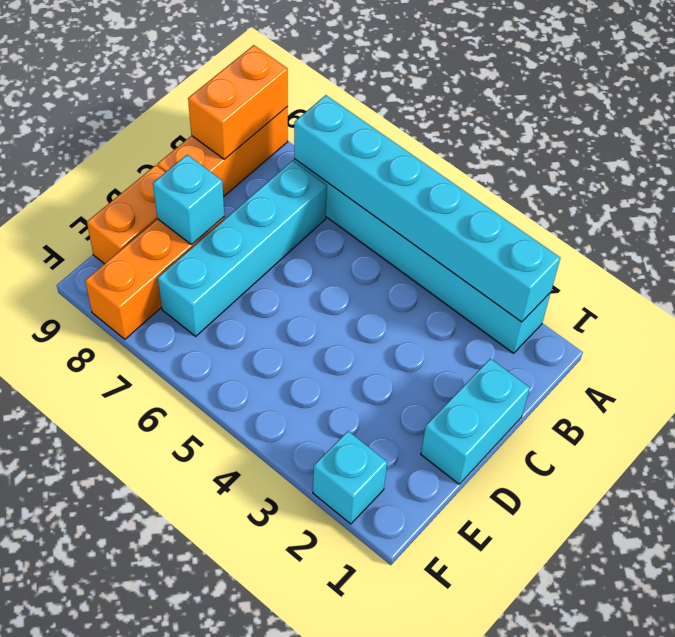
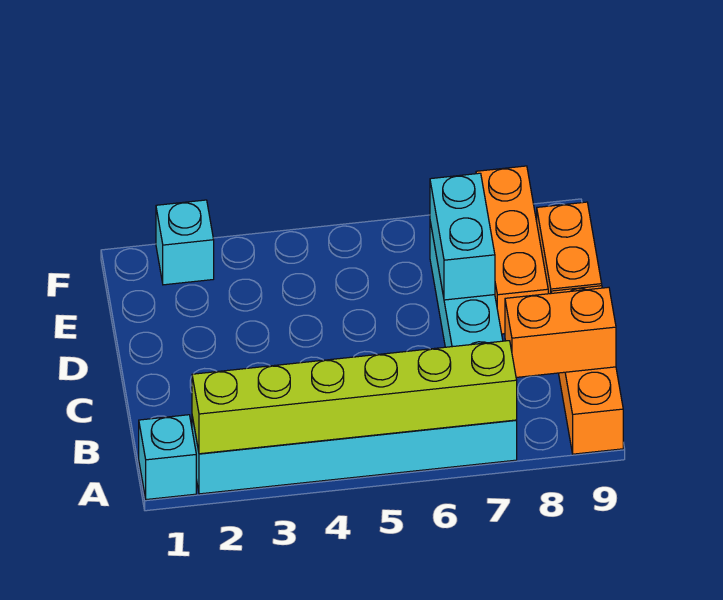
cyan 1x6 brick [294,95,560,322] -> lime 1x6 brick [192,341,517,454]
orange 1x2 brick [188,45,288,159] -> orange 1x2 brick turned to [505,287,616,377]
cyan 1x2 brick [421,359,530,484] -> cyan 1x2 brick moved to [430,173,495,300]
cyan 1x1 brick [153,155,224,245] -> cyan 1x1 brick moved to [139,415,196,500]

